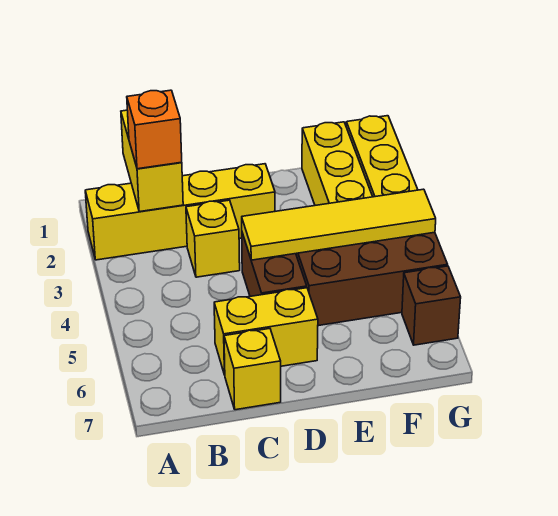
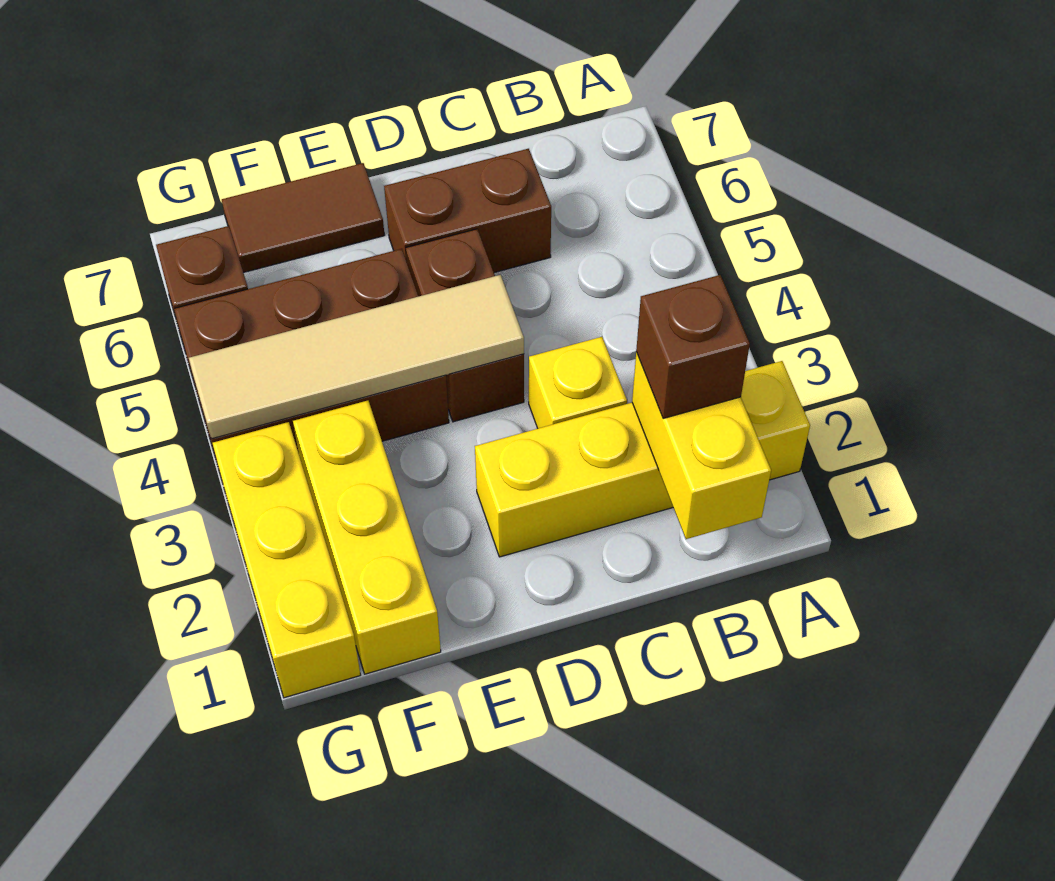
orange 1x1 brick [127,90,182,169] -> brown 1x1 brick [636,275,750,418]
yellow 1x2 brick [214,288,318,375] -> brown 1x2 brick [384,149,551,272]
yellow 1x1 brick [224,329,281,410] -> none
yellow 1x4 tile [242,189,436,260] -> tan 1x4 tile [189,275,524,439]
none -> brown 1x2 tile [222,163,384,273]

